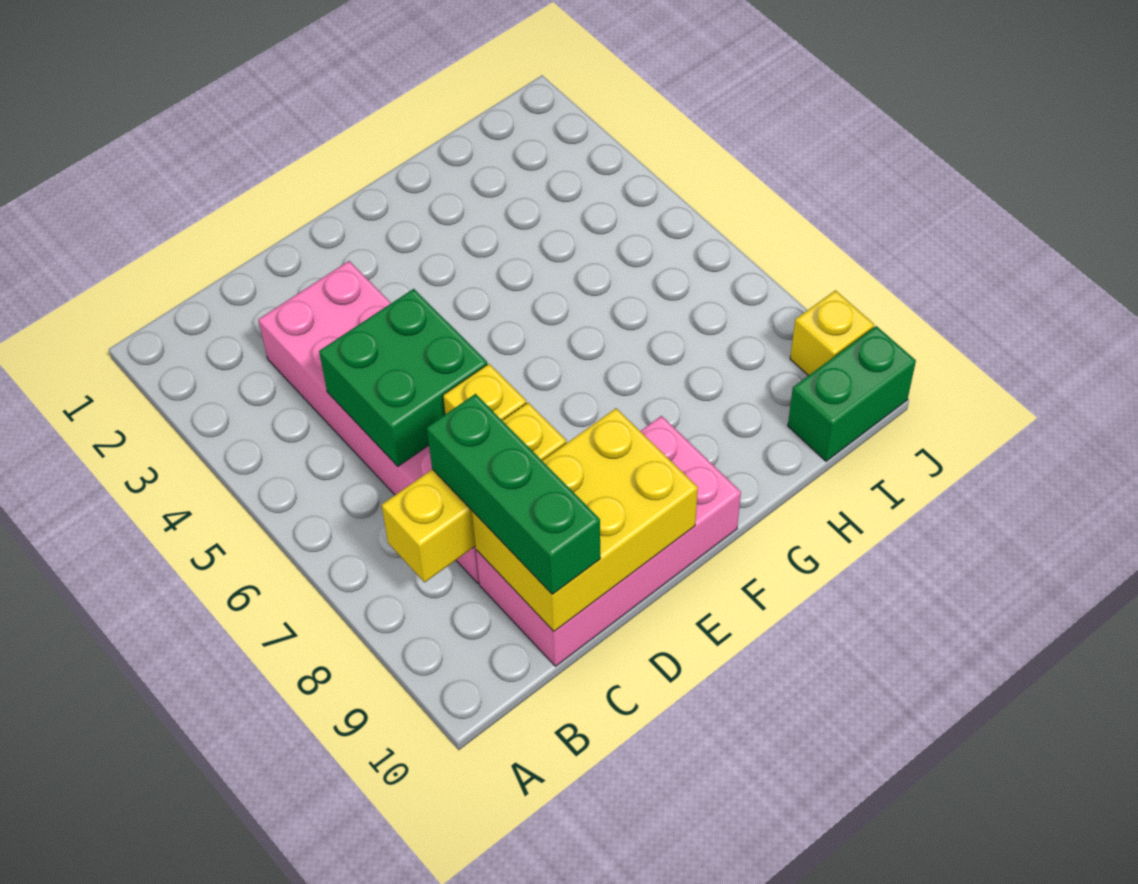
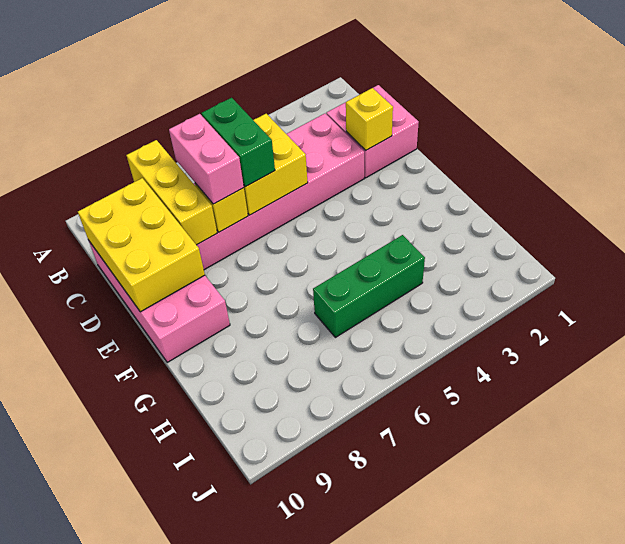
none -> pink 2x2 brick [326,85,419,178]
green 2x2 brick [319,289,487,466] -> yellow 2x2 brick [243,114,308,215]
none -> pink 1x2 brick [169,114,244,204]
green 1x3 brick [427,394,600,594] -> green 1x3 brick moved to [313,235,425,337]
green 1x2 brick [788,326,916,461] -> green 1x2 brick moved to [202,98,275,187]
yellow 1x1 brick [790,290,874,376] -> yellow 1x1 brick moved to [346,88,393,150]

